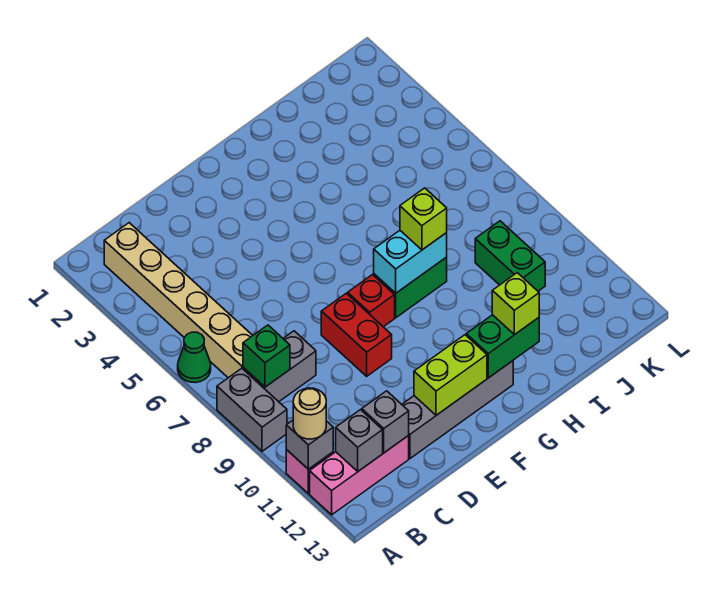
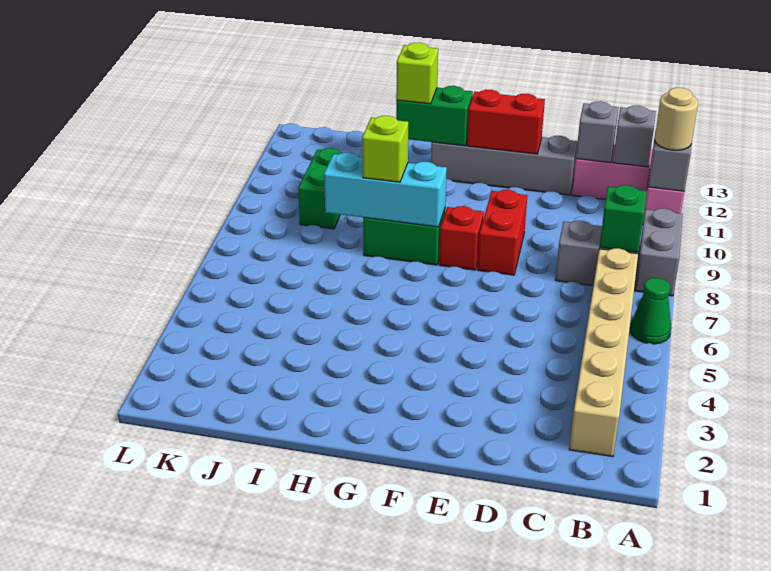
lime 1x2 brick [414,335,487,415] -> red 1x2 brick [467,90,545,154]
cyan 1x2 brick [374,231,447,293] -> cyan 1x3 brick [324,153,447,227]

